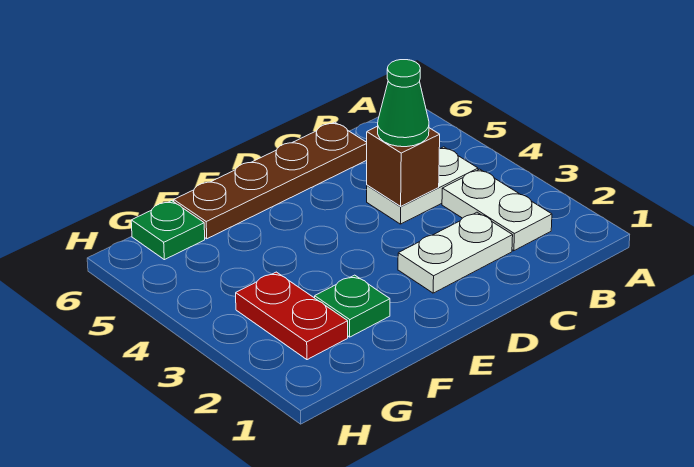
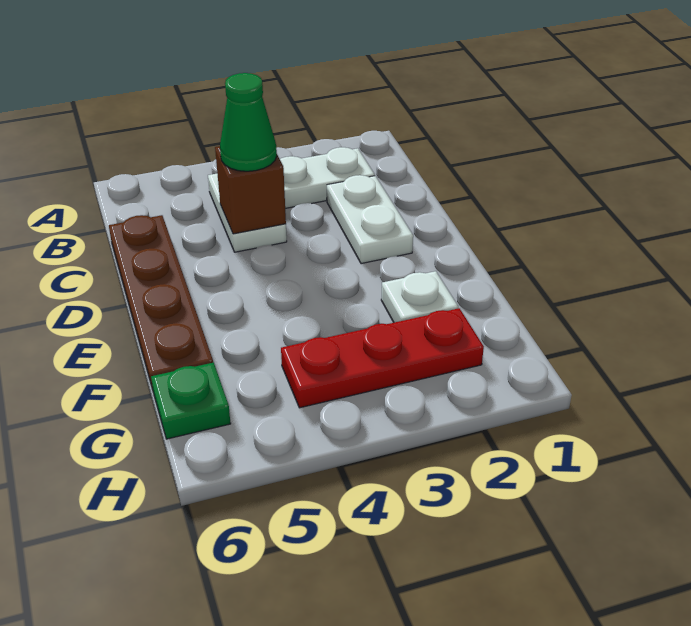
green 1x1 plate [315,275,390,337] -> white 1x1 plate [381,271,458,323]
red 1x2 plate [236,272,348,360] -> red 1x3 plate [281,308,484,408]

